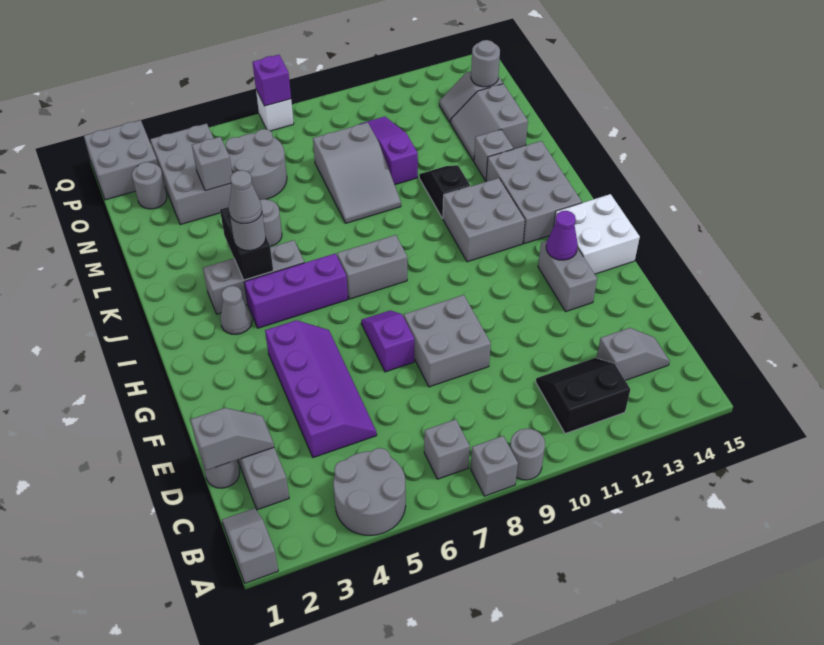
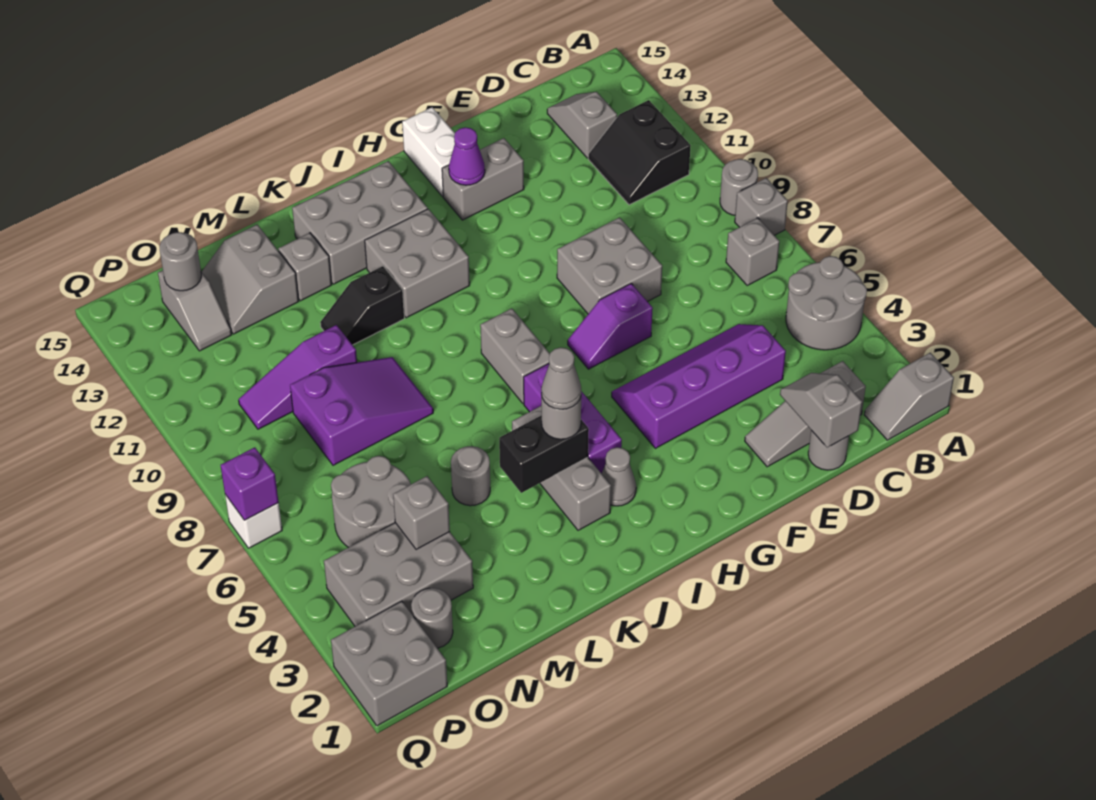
white 2x2 brick [554,194,640,274] -> white 1x2 brick [402,107,455,196]
grey 2x3 slope [313,122,401,223] -> purple 2x3 slope [290,357,433,465]
grey 2x2 slope [451,84,528,161] -> grey 2x2 slope turned to [202,225,299,334]

